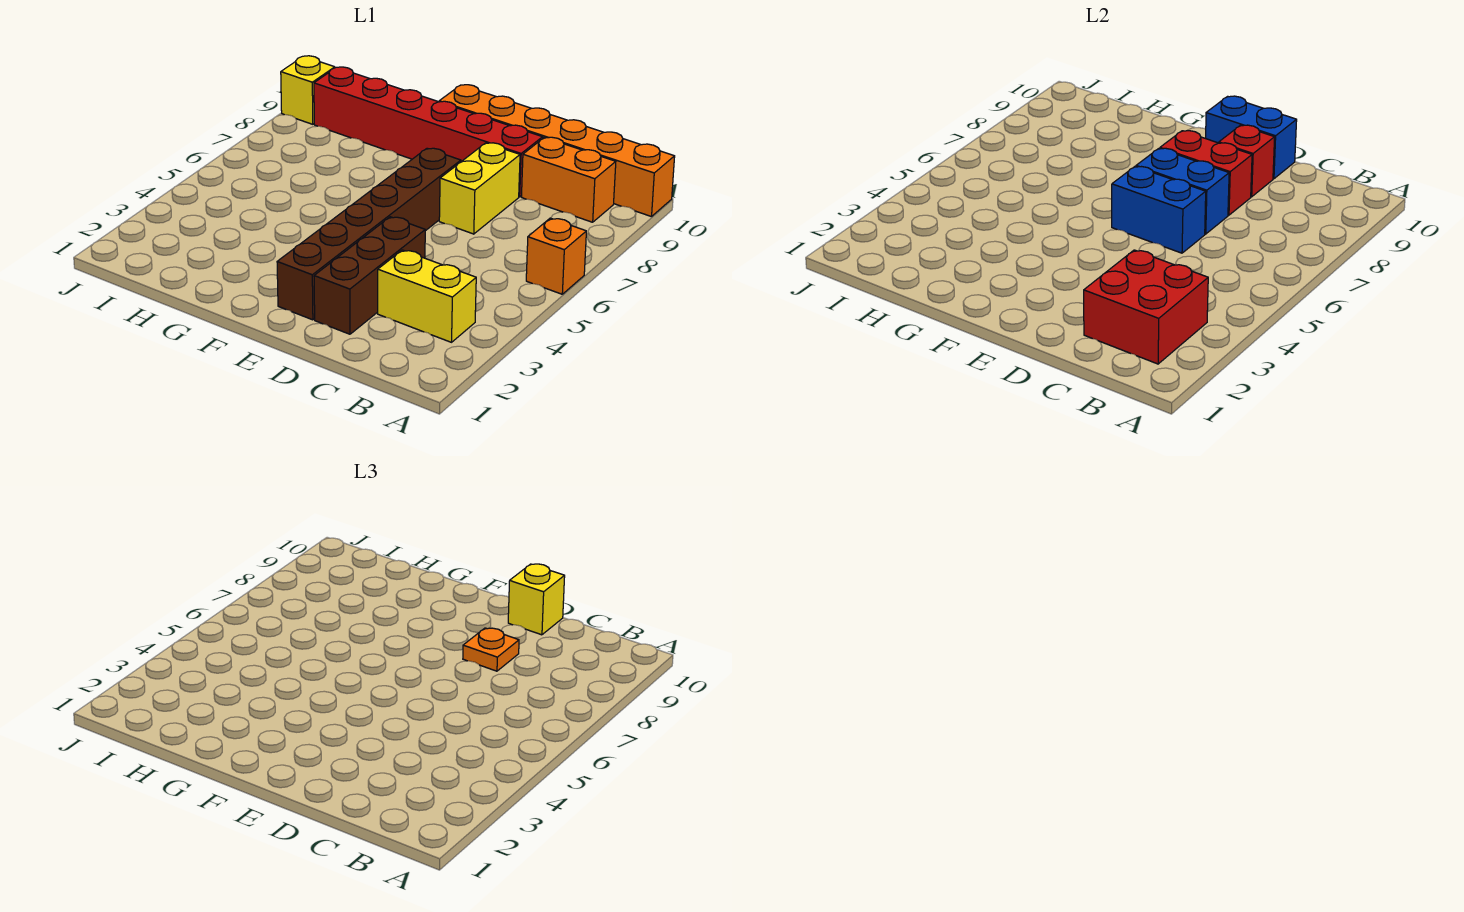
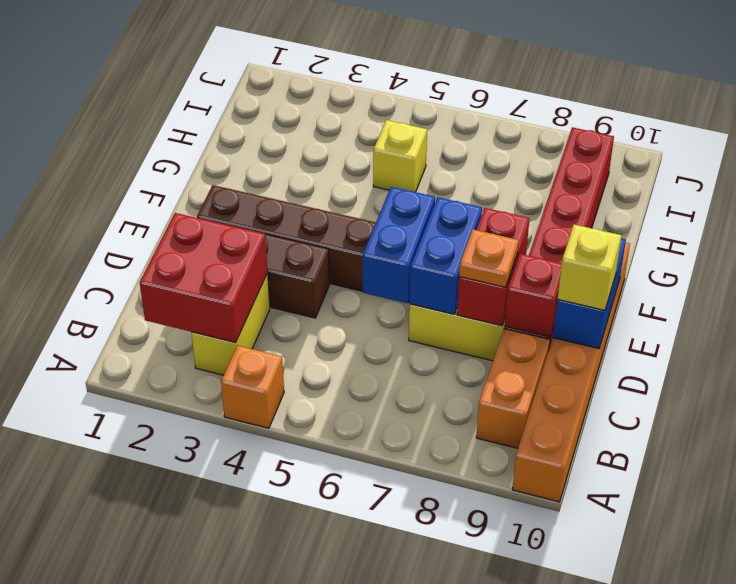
orange 1x1 brick [526,218,586,294] -> orange 1x1 brick moved to [221,345,284,428]
yellow 1x1 brick [281,56,335,124] -> yellow 1x1 brick moved to [373,120,427,192]

